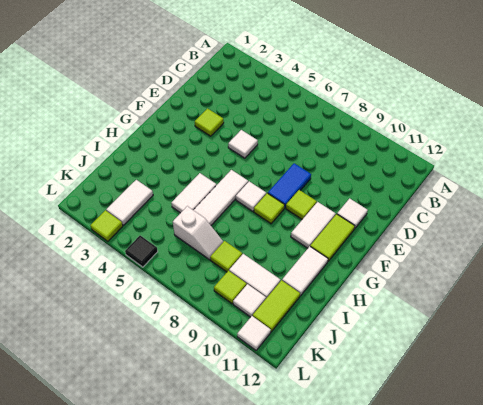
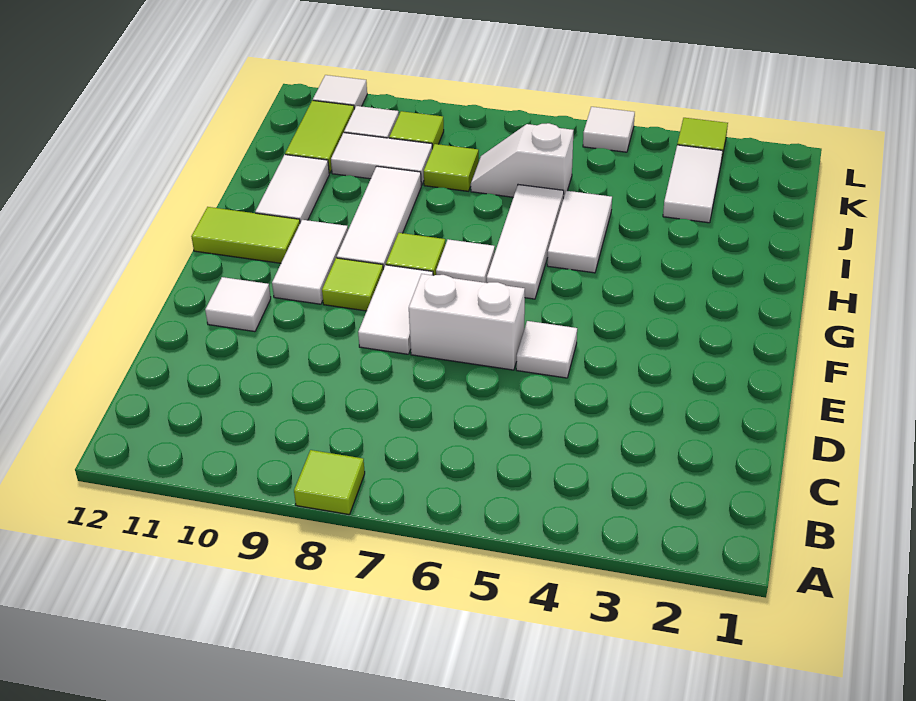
lime 1x1 tile [195,109,224,136] -> lime 1x1 tile moved to [294,450,365,515]
none -> white 1x2 brick [409,274,525,370]
blue 1x2 tile [268,163,311,208] -> white 1x2 tile [358,265,433,354]
lime 1x2 tile [310,214,355,261] -> lime 1x2 tile turned to [191,207,300,263]
none -> white 1x3 tile [337,166,421,269]
black 1x1 tile [125,235,158,267] -> white 1x1 tile [583,107,635,152]

